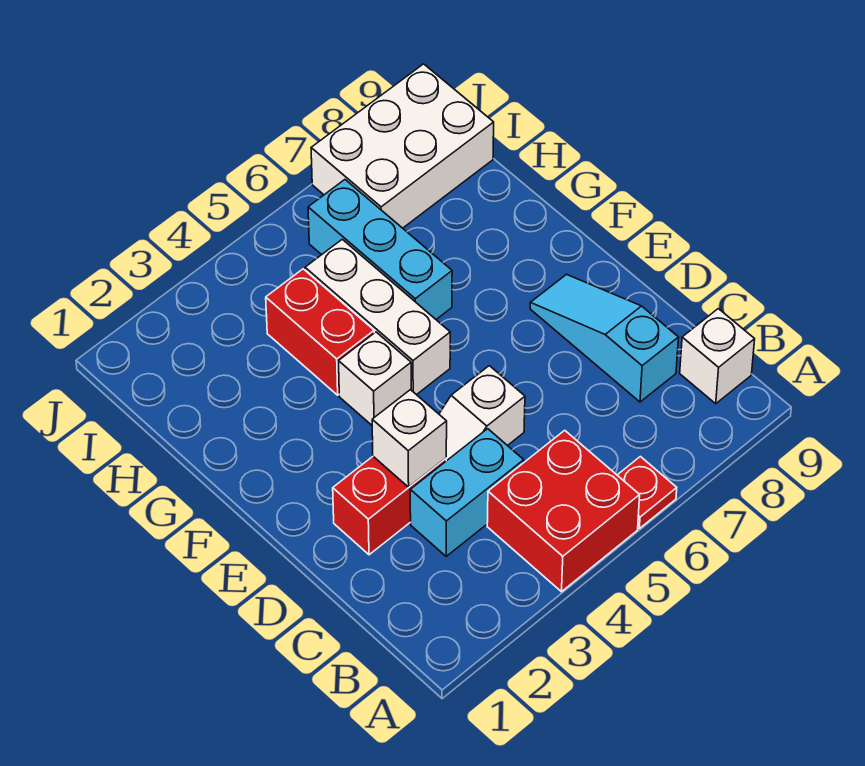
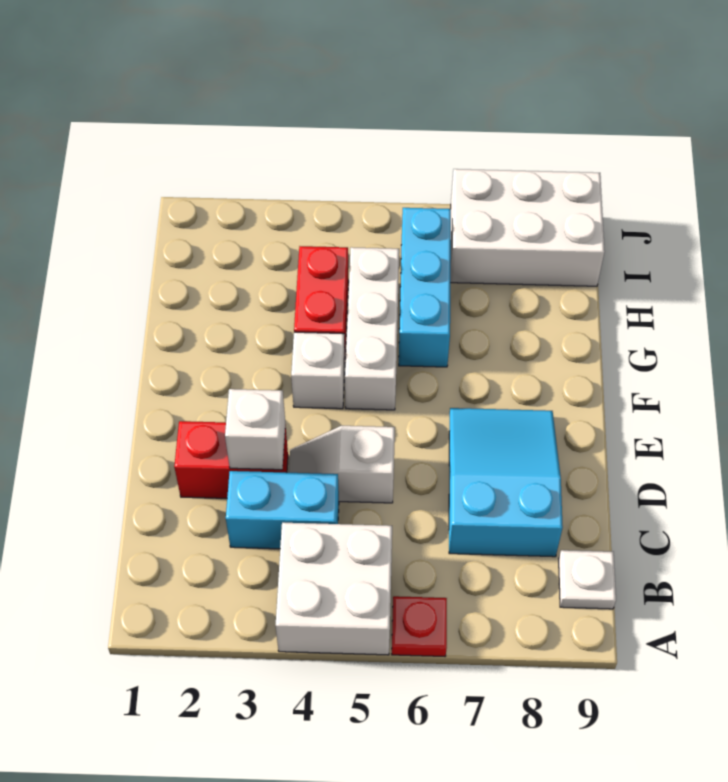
red 2x2 brick [487,430,640,592] -> white 2x2 brick [276,523,392,655]
white 1x1 brick [680,309,755,404] -> white 1x1 plate [559,550,616,609]
cyan 1x3 slope [530,274,679,402] -> cyan 2x3 slope [449,408,563,557]

